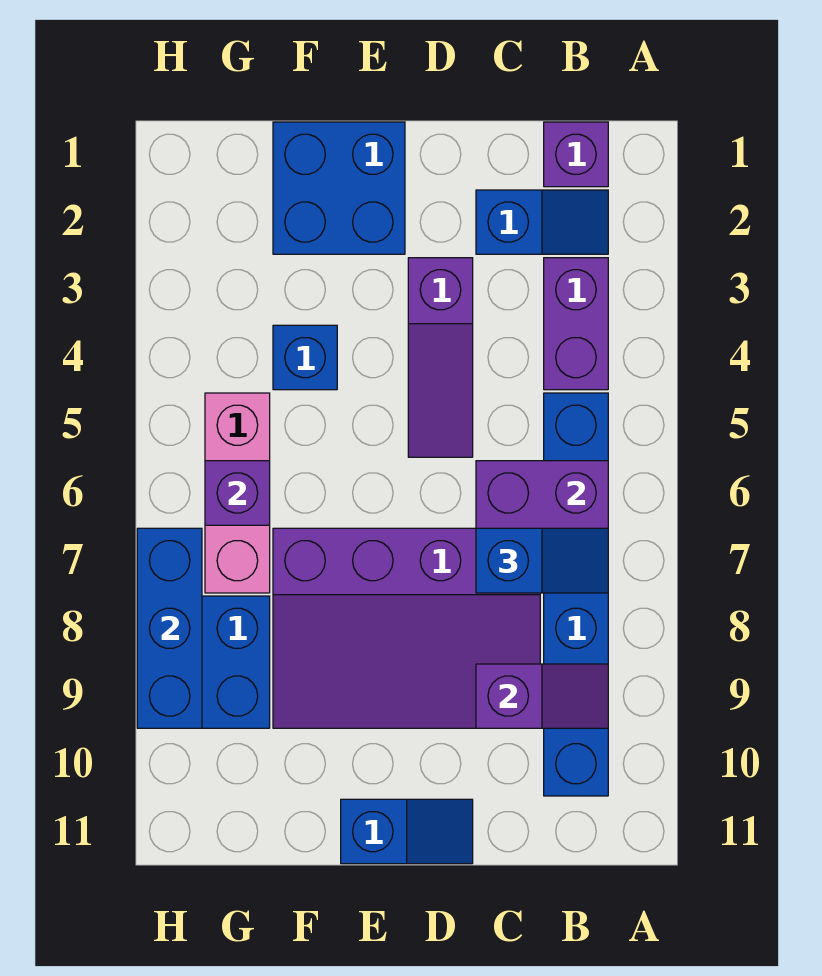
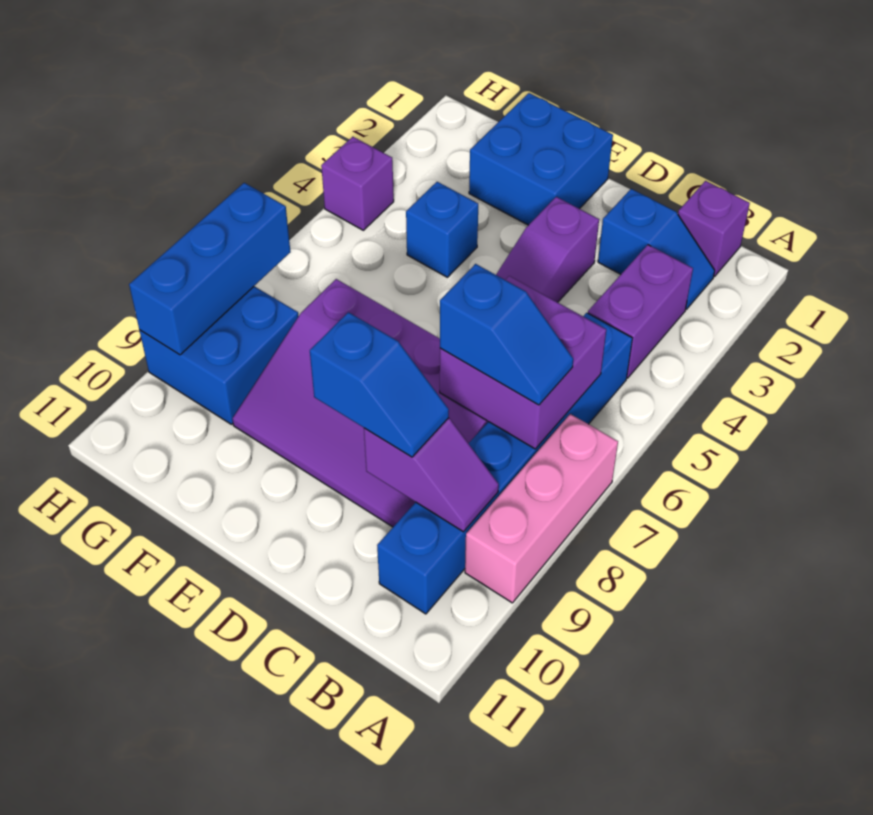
blue 1x2 slope [341,799,473,864] -> blue 1x2 slope moved to [310,312,449,457]
pink 1x3 brick [205,393,270,593] -> pink 1x3 brick moved to [465,414,618,603]
purple 1x1 brick [205,461,270,525] -> purple 1x1 brick moved to [321,137,394,230]

